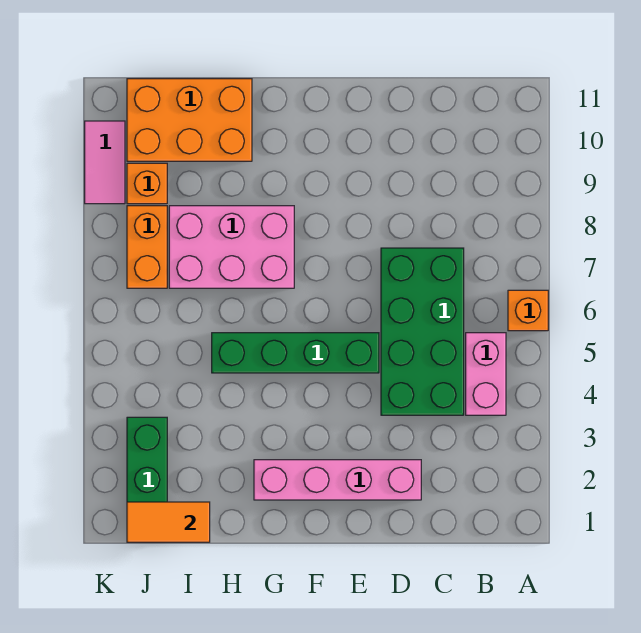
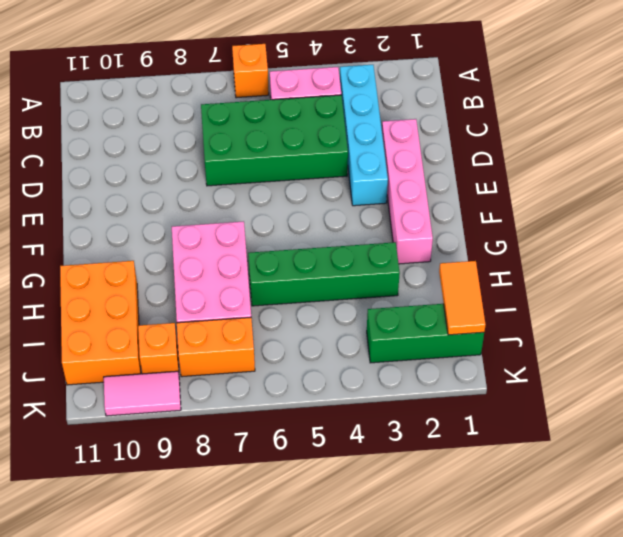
none -> cyan 1x4 brick [340,65,388,206]
green 1x4 brick [212,333,379,373] -> green 1x4 brick turned to [248,242,400,306]

